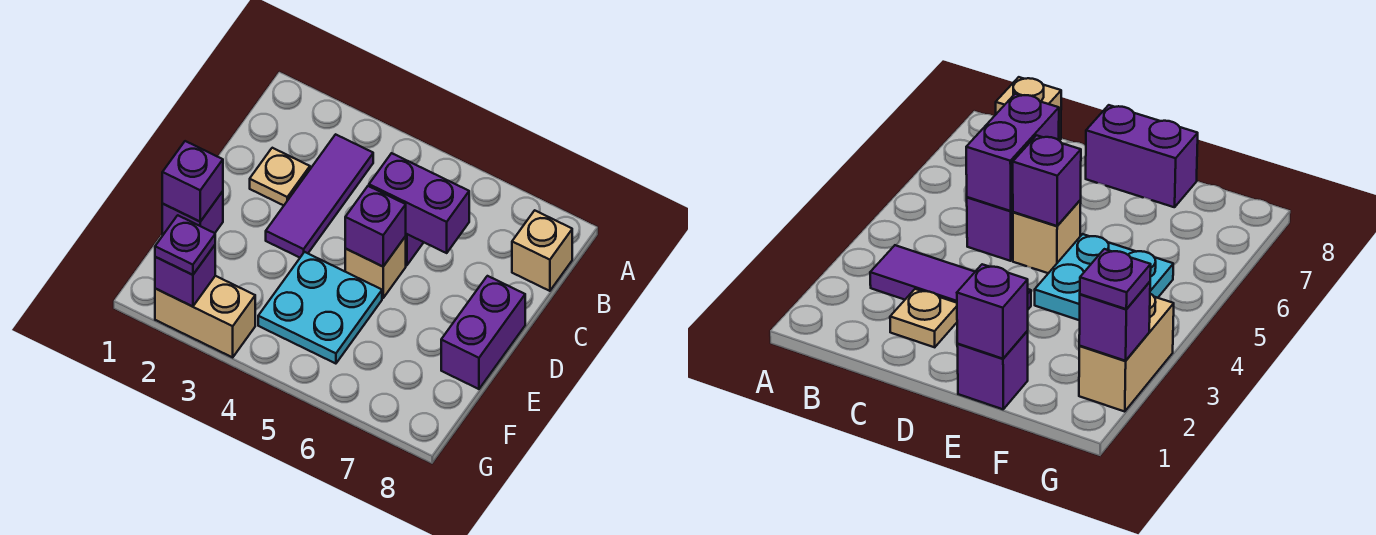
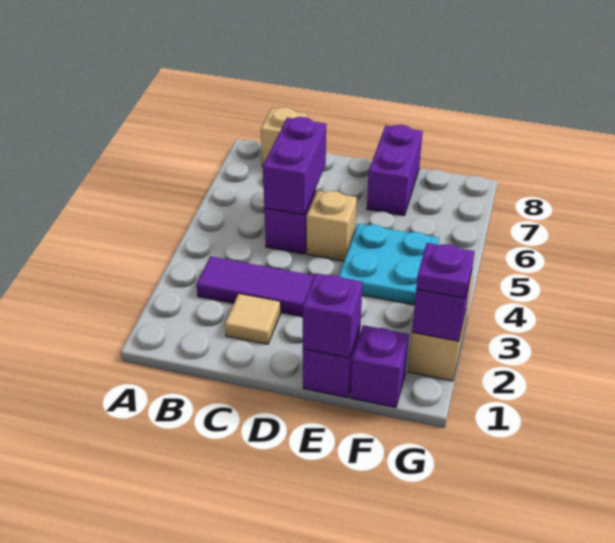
tan 1x1 plate [250,148,310,205] -> tan 1x1 tile [225,294,280,344]
purple 1x1 brick [345,186,406,266] -> purple 1x1 brick moved to [350,325,409,408]
purple 1x2 brick [441,276,525,389] -> purple 1x2 brick turned to [367,125,423,215]

